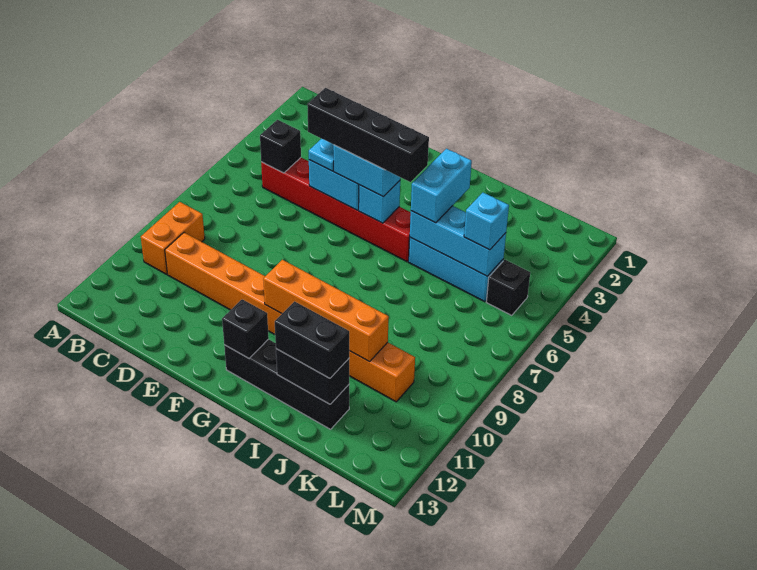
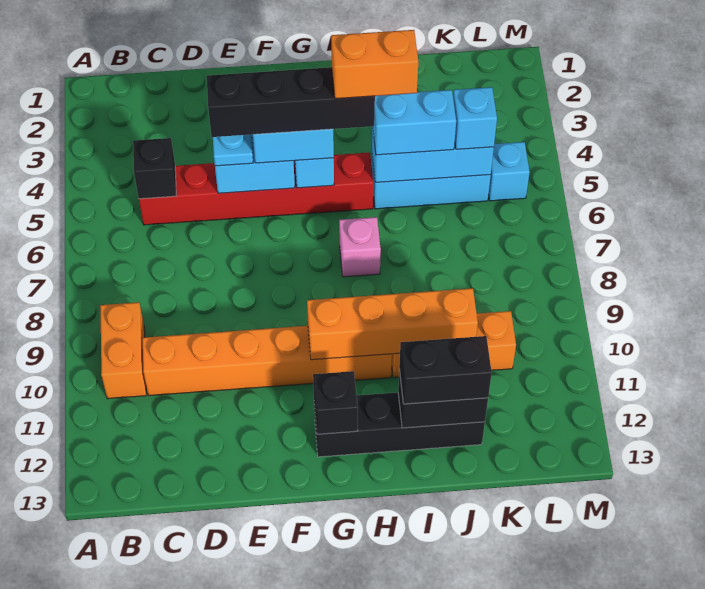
none -> orange 1x2 brick [331,30,418,99]
none -> pink 1x1 brick [339,217,381,277]
cyan 1x2 brick [411,149,472,223] -> cyan 1x2 brick turned to [373,90,456,155]
black 1x1 brick [486,260,530,315] -> cyan 1x1 brick [489,142,530,201]

